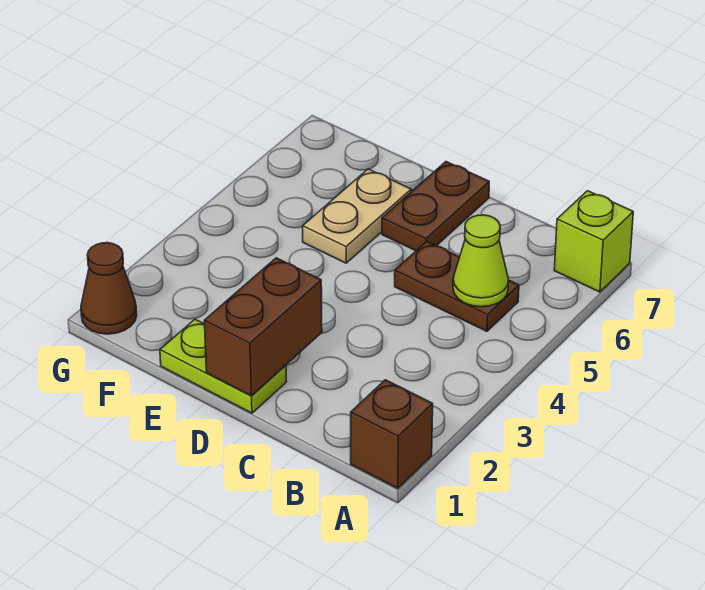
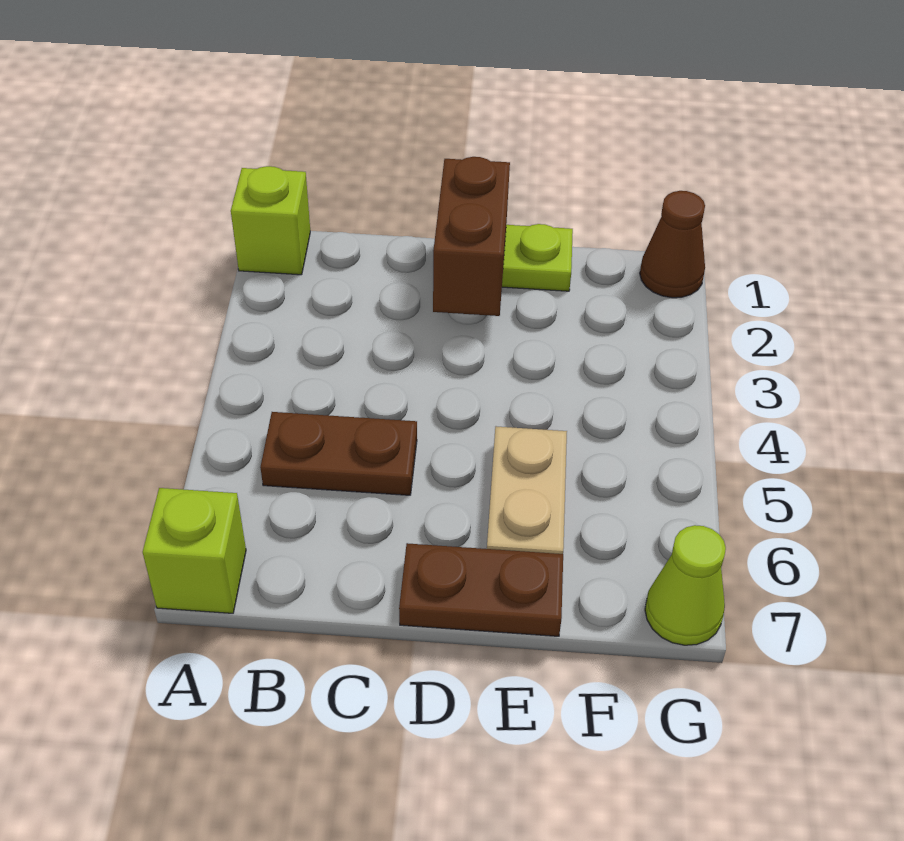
brown 1x1 brick [351,380,433,488] -> lime 1x1 brick [231,166,310,275]
lime 1x1 cone [453,215,509,307] -> lime 1x1 cone moved to [645,525,726,645]
brown 1x2 plate [382,162,489,251] -> brown 1x2 plate turned to [399,543,563,636]

